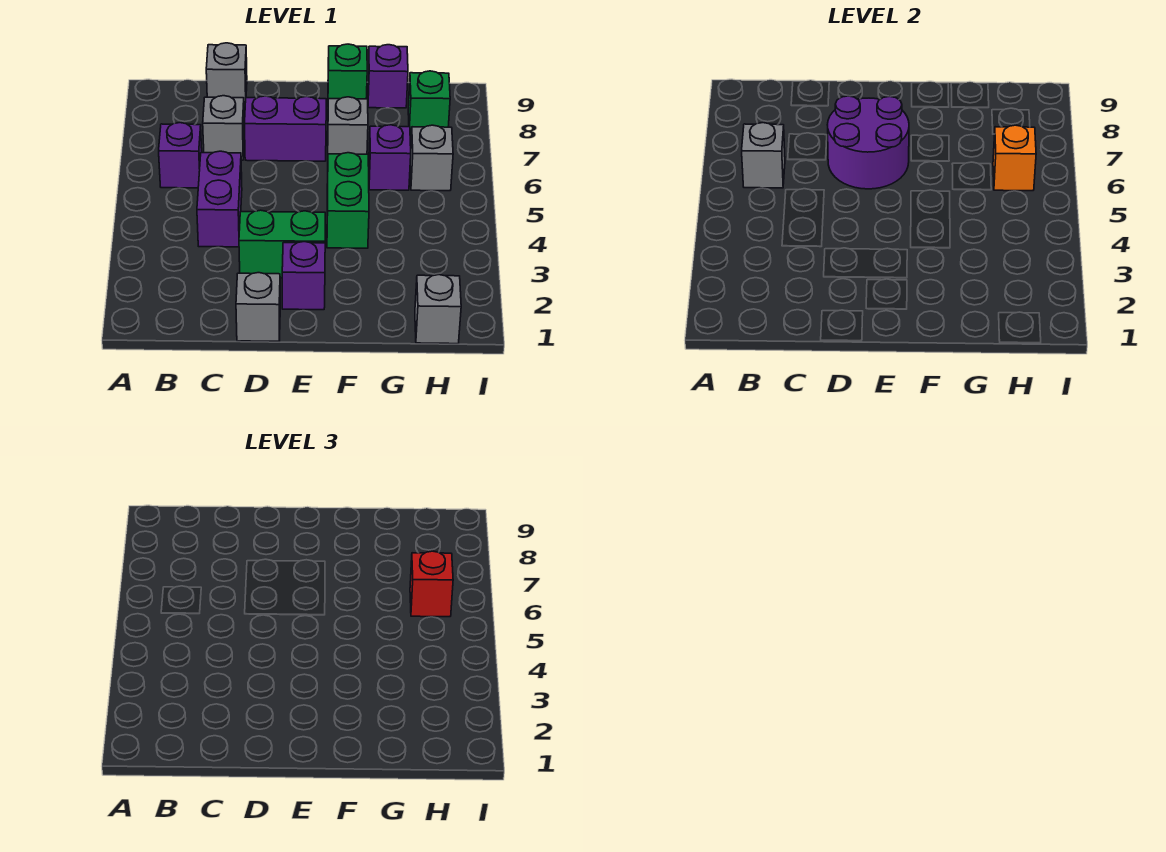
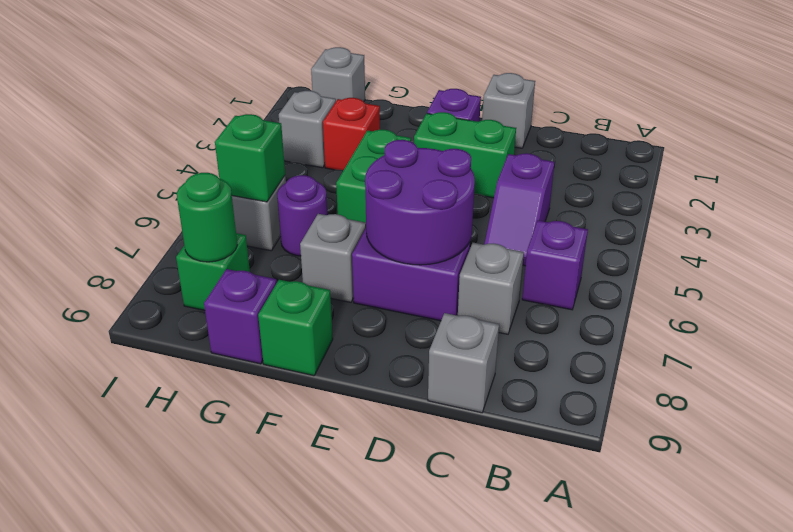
grey 1x1 brick [742,123,785,188] -> grey 1x1 brick moved to [279,91,336,168]
purple 1x2 brick [197,151,242,247] -> purple 1x2 slope [484,153,555,266]
purple 1x1 brick [369,125,411,190] -> purple 1x1 round brick [277,175,327,256]
orange 1x1 brick [993,125,1036,191] -> green 1x1 brick [215,114,285,202]
red 1x1 brick [410,551,453,617] -> red 1x1 brick moved to [323,98,380,170]
none -> green 1x1 round brick [177,173,237,262]

